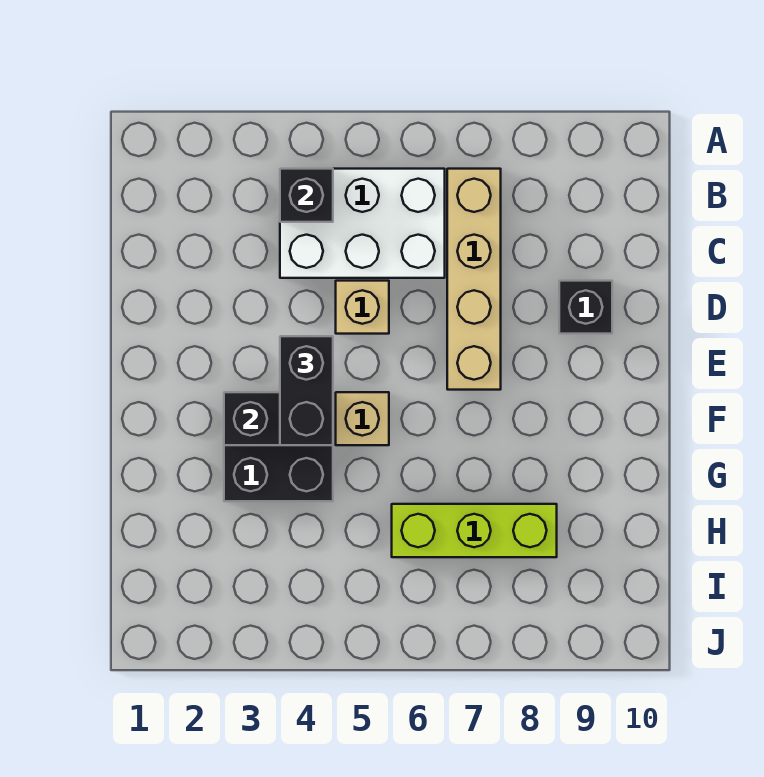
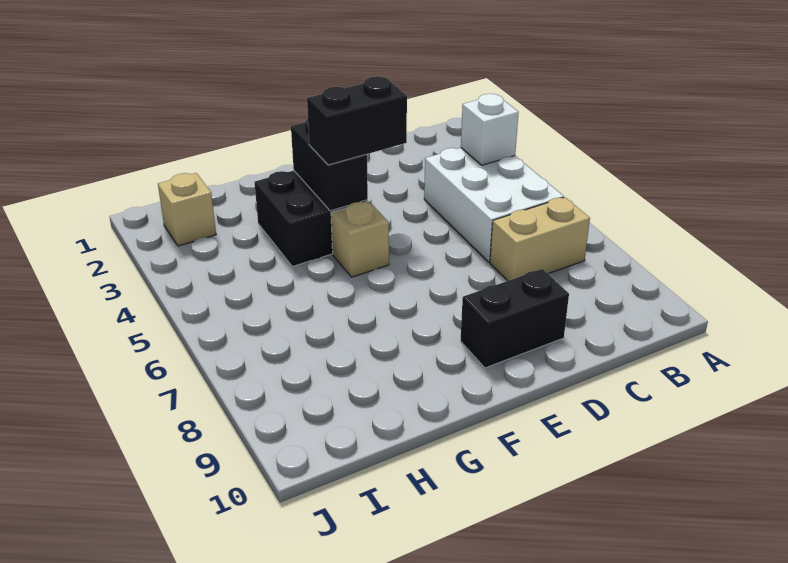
black 1x1 brick [280,169,333,222] -> white 1x1 brick [461,94,519,165]
tan 1x4 brick [447,169,501,390] -> tan 1x2 brick [490,197,590,281]
tan 1x1 brick [336,281,389,334] -> tan 1x1 brick moved to [158,173,216,246]
black 1x1 brick [559,281,612,334] -> black 1x2 brick [461,269,569,368]
lime 1x3 brick [392,504,557,557] -> none

